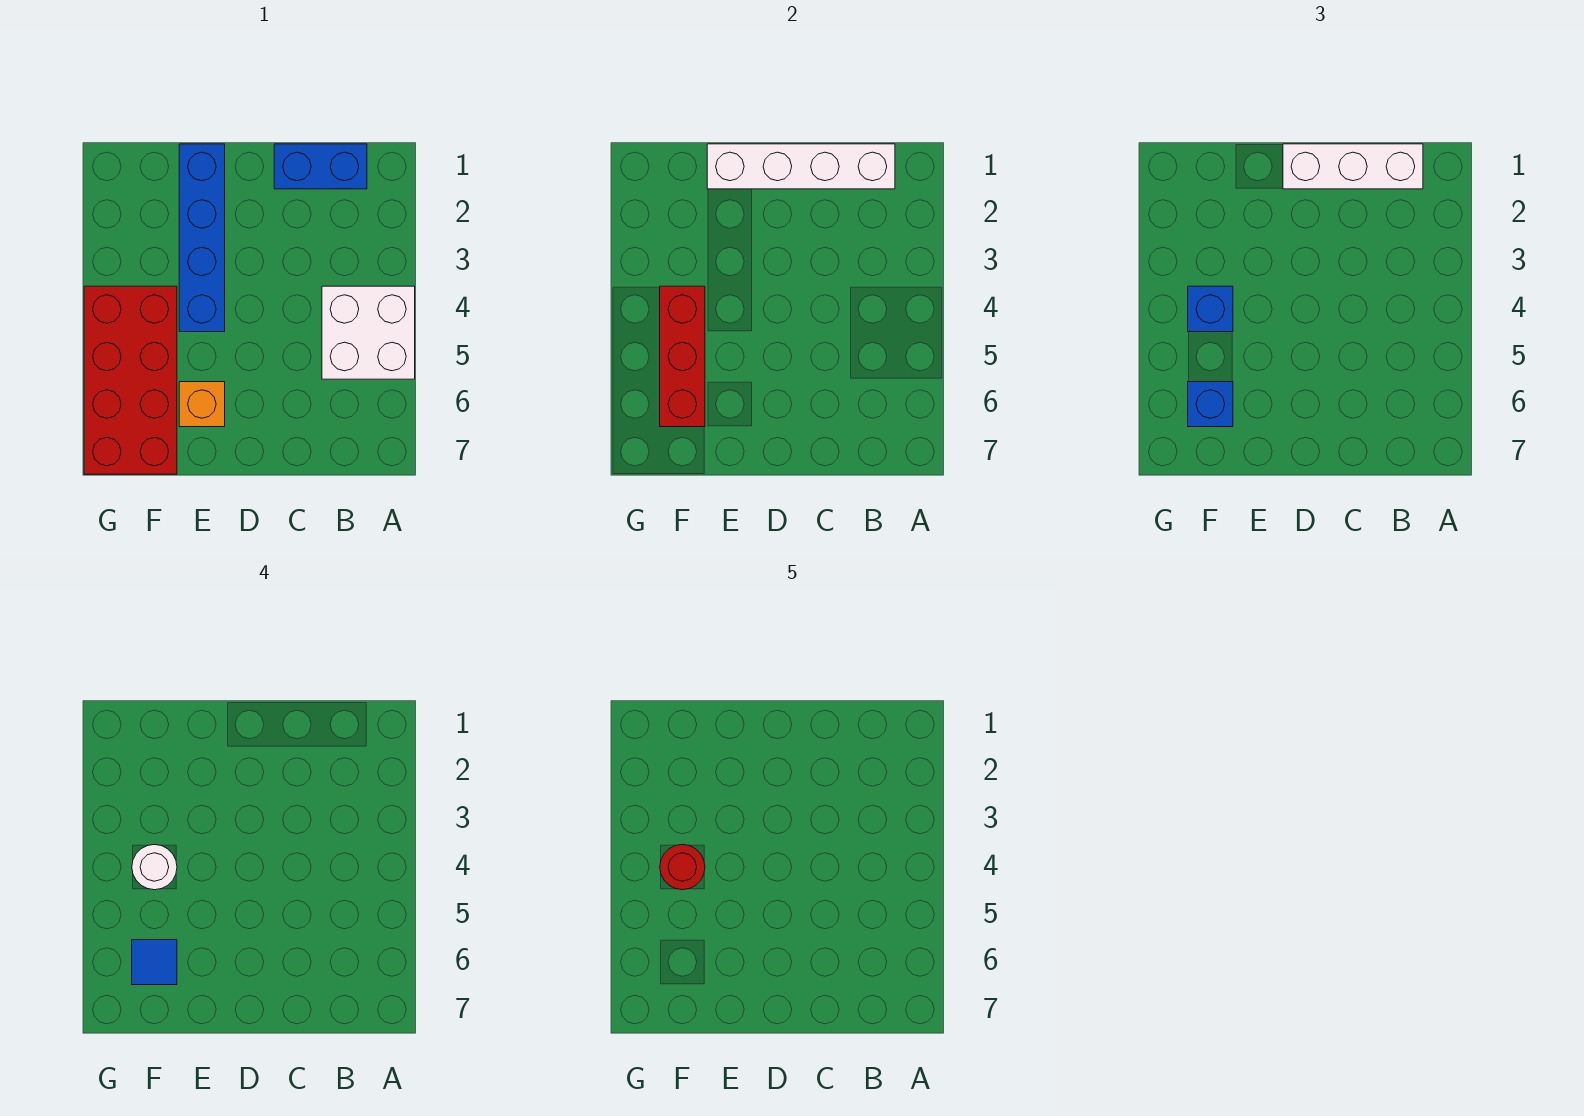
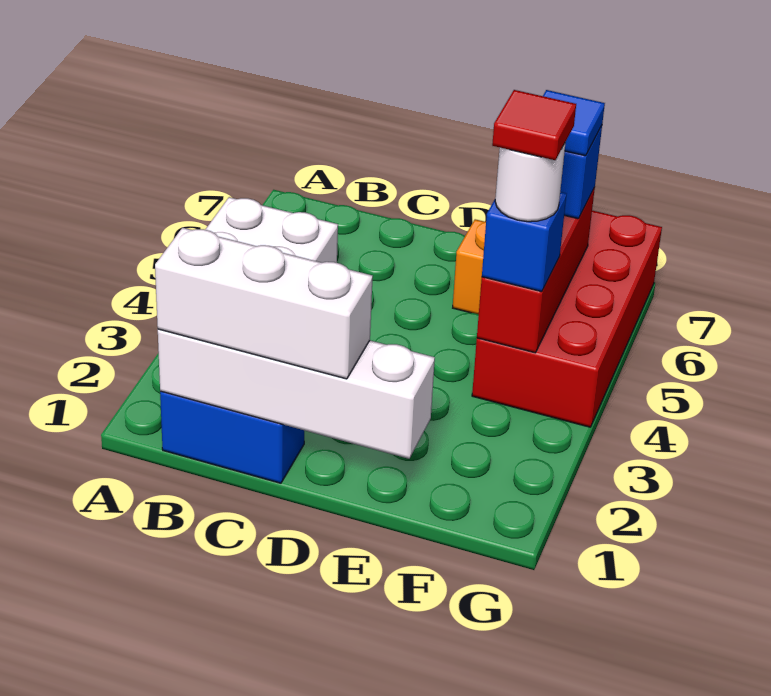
blue 1x4 brick [179,144,225,332] -> none
red 1x1 round brick [660,845,705,890] -> red 1x1 tile [492,90,576,160]

